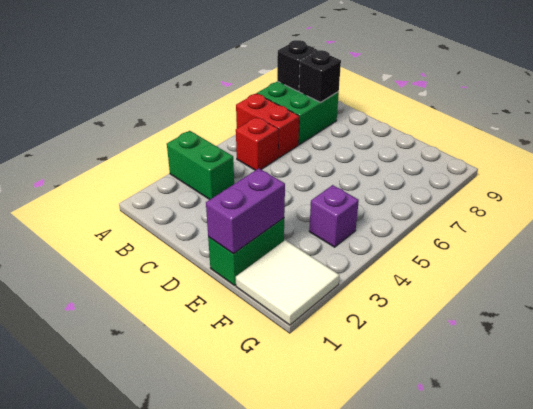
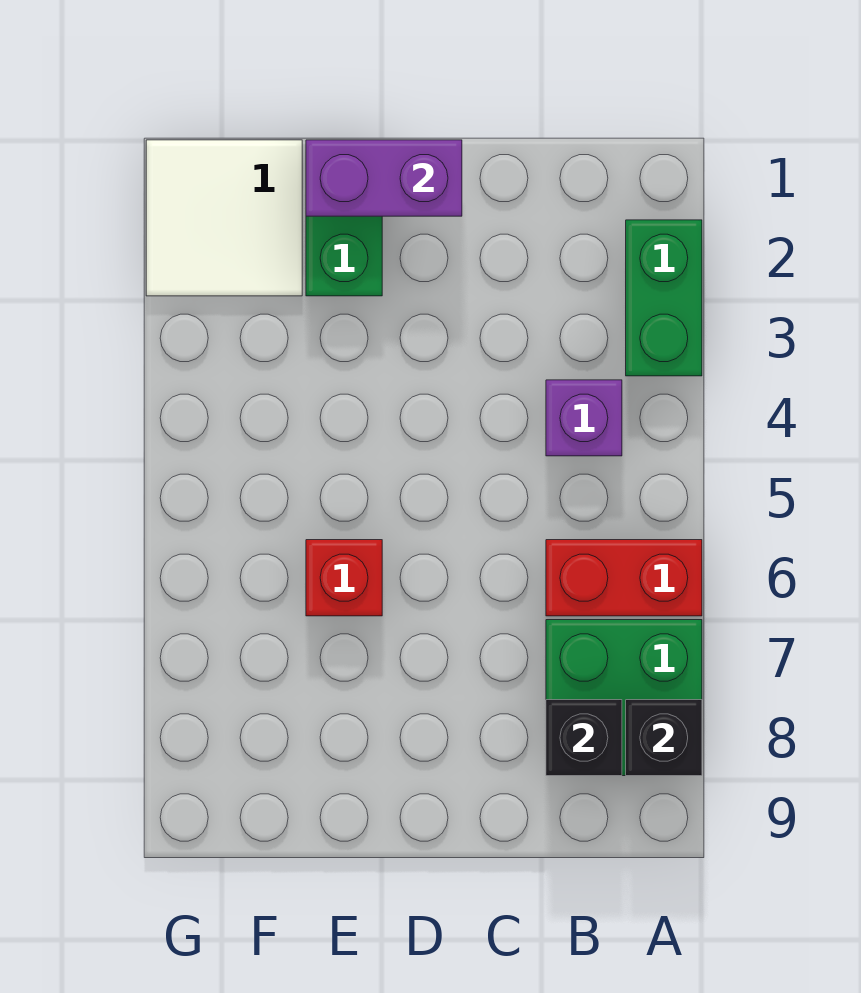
green 1x2 brick [167,131,234,199] -> green 1x2 brick turned to [626,220,702,376]
red 1x1 brick [236,117,278,170] -> red 1x1 brick moved to [306,540,382,616]
purple 1x2 brick [206,169,285,253] -> purple 1x2 brick turned to [306,140,462,216]
purple 1x1 brick [309,185,359,247] -> purple 1x1 brick moved to [546,380,622,456]

